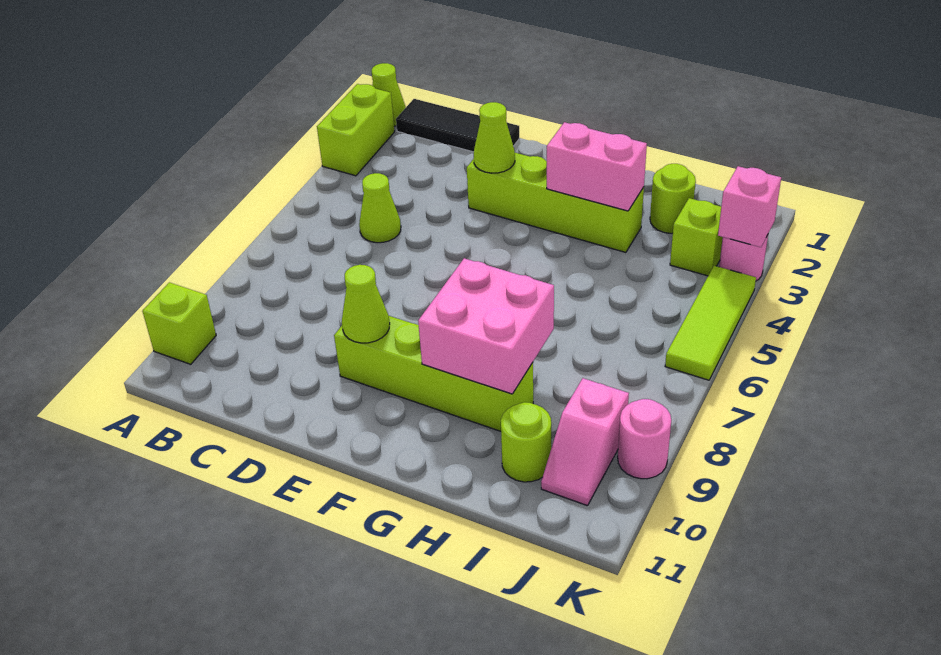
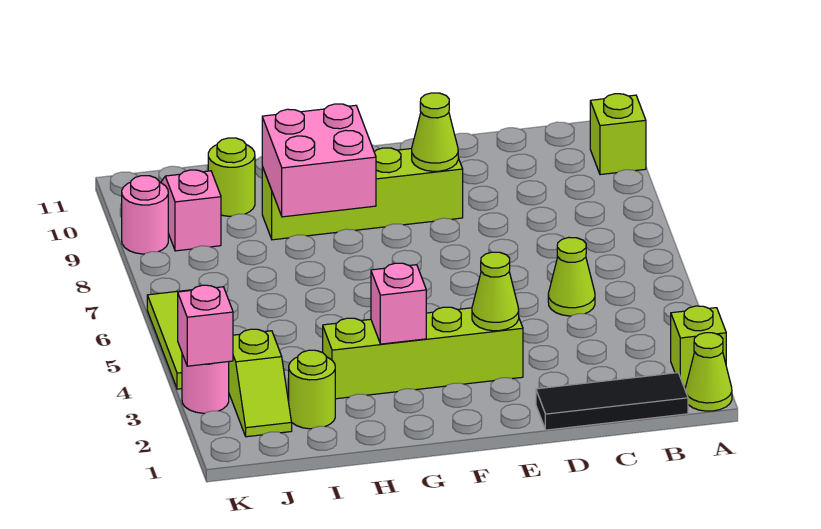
lime 1x2 brick [317,84,394,176] -> lime 1x1 brick [671,306,726,387]
pink 1x2 brick [547,122,647,211] -> pink 1x1 brick [371,263,426,344]

